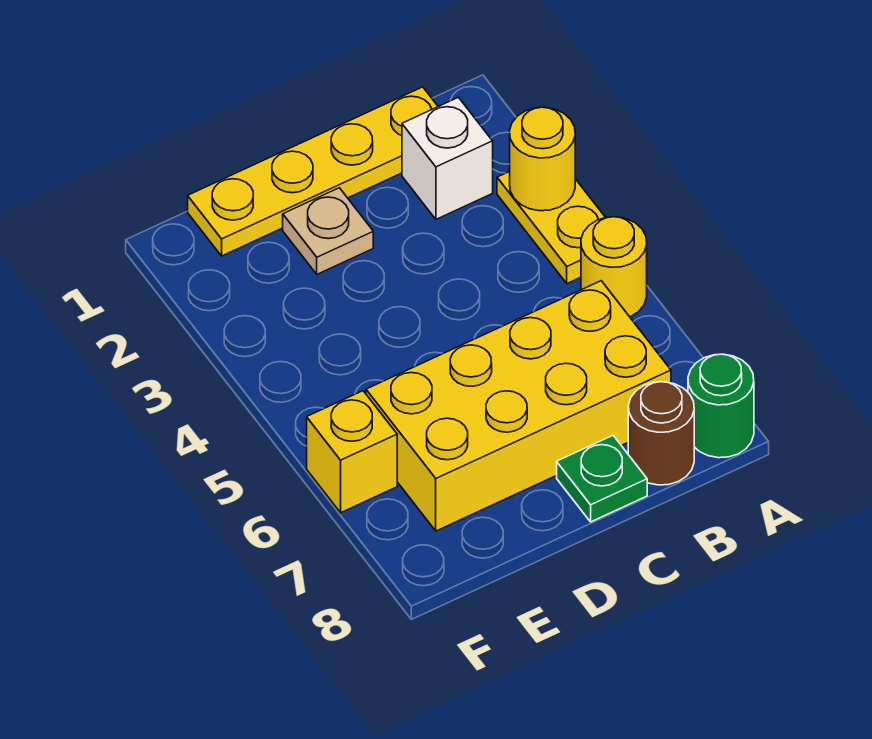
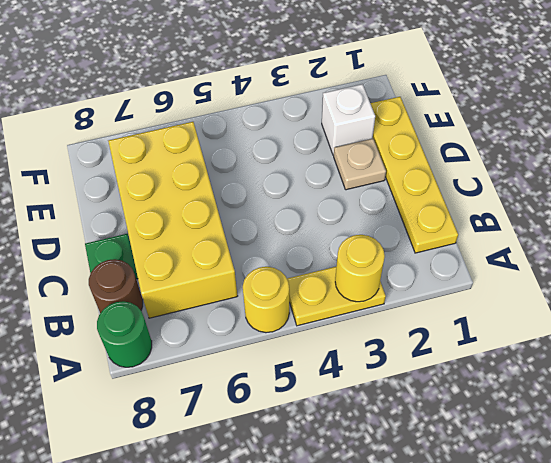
white 1x1 brick [402,97,493,219] -> white 1x1 brick moved to [322,84,375,155]
yellow 1x1 brick [307,391,397,513] -> none

